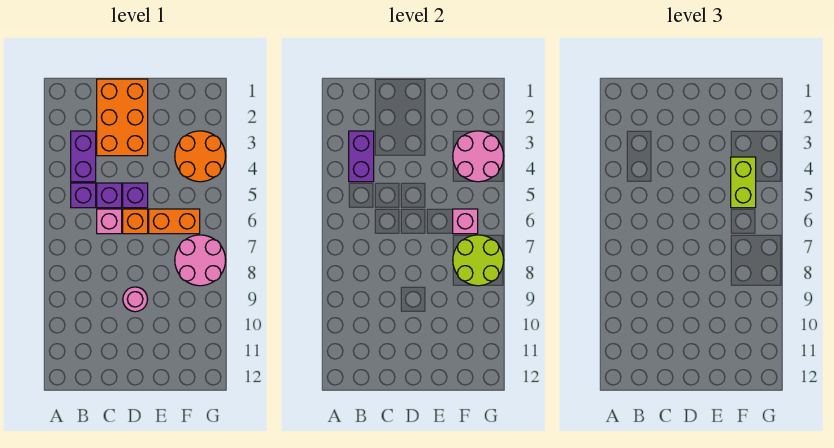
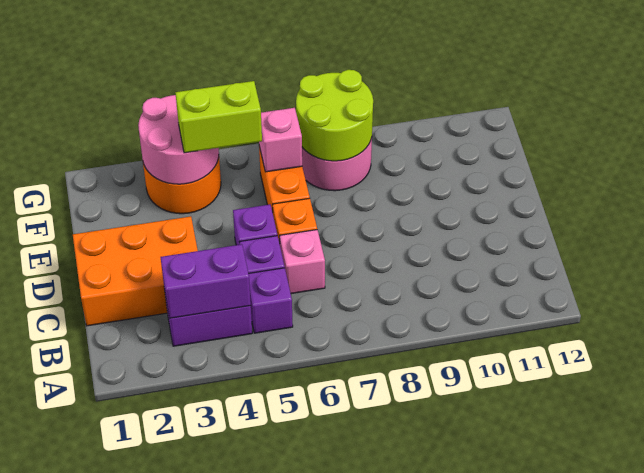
pink 1x1 round brick [123,287,148,312] -> none

